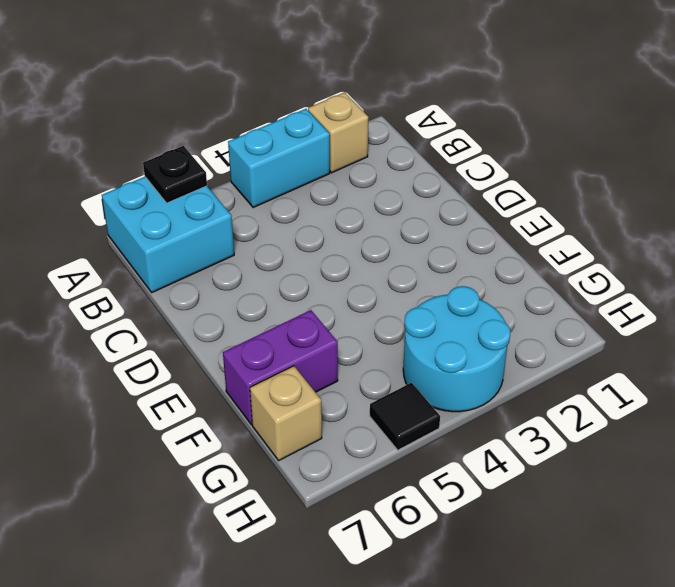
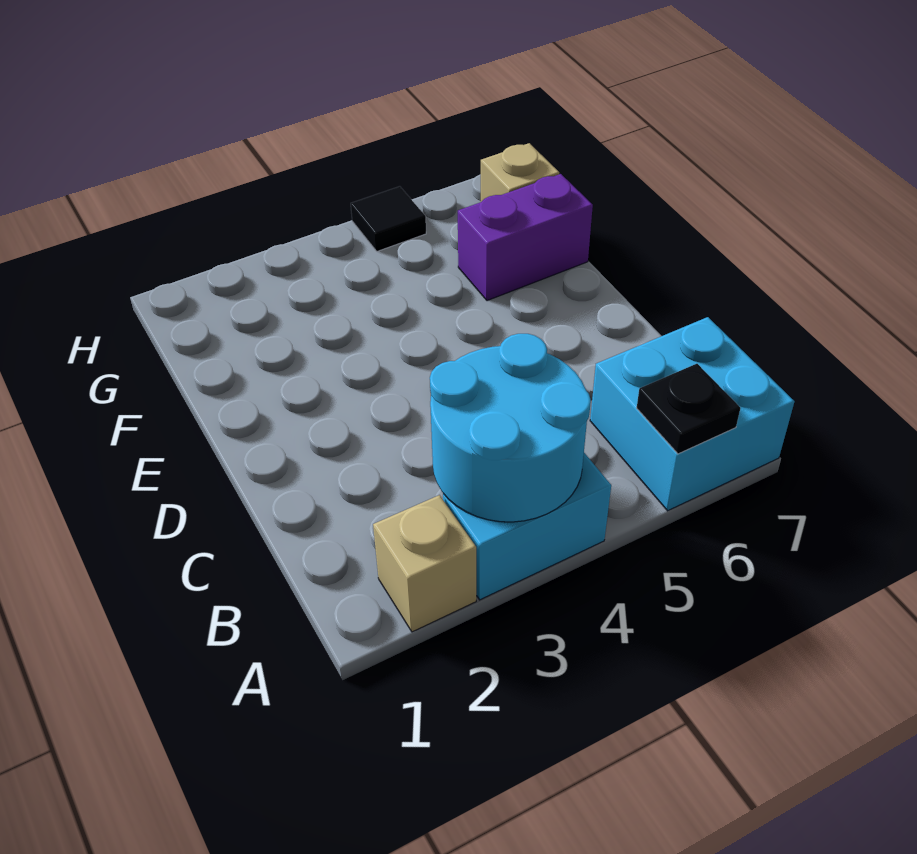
cyan 2x2 round brick [403,286,510,412] -> cyan 2x2 round brick moved to [430,334,591,522]

